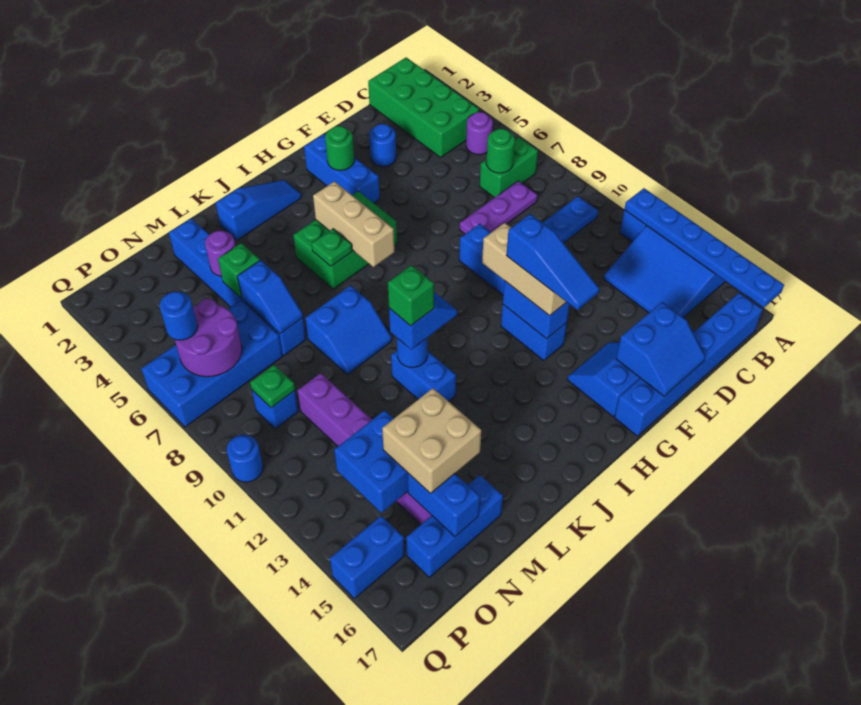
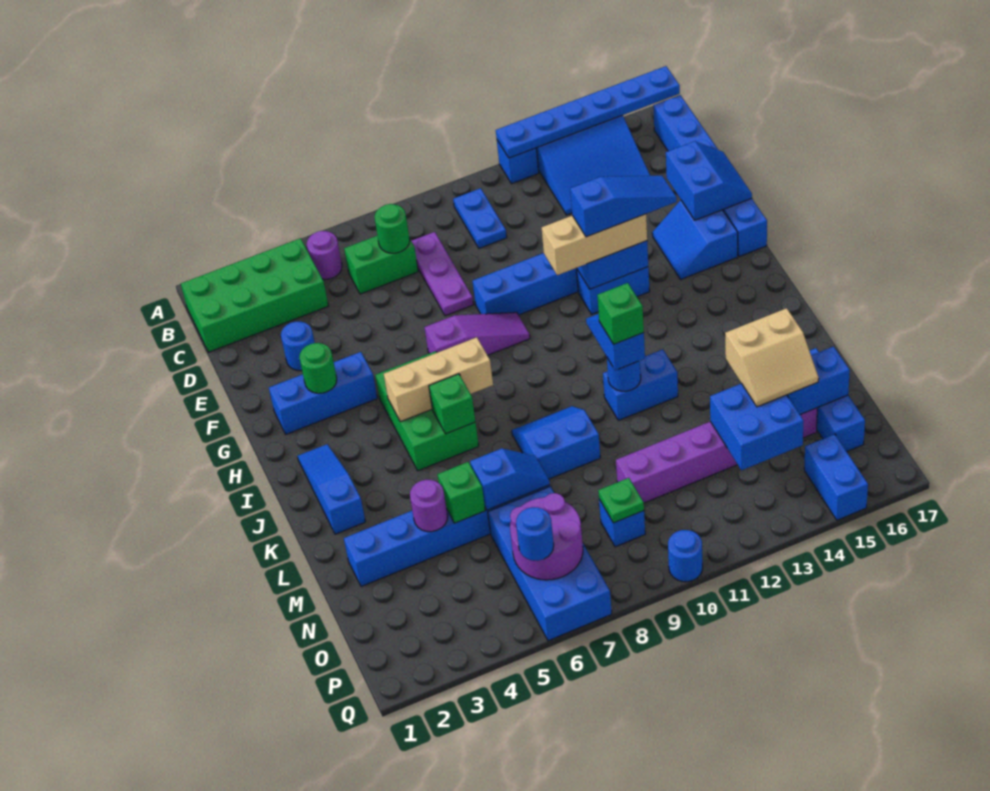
green 1x2 brick [480,137,538,198] -> green 1x2 brick turned to [344,236,418,294]
none -> purple 1x3 slope [424,312,530,355]
green 1x1 plate [311,229,352,266] -> green 1x1 brick [429,374,475,434]
blue 2x2 slope [305,285,392,374] -> blue 2x2 slope turned to [512,406,600,479]
tan 2x2 brick [382,388,481,494] -> tan 2x2 slope [725,308,819,407]

